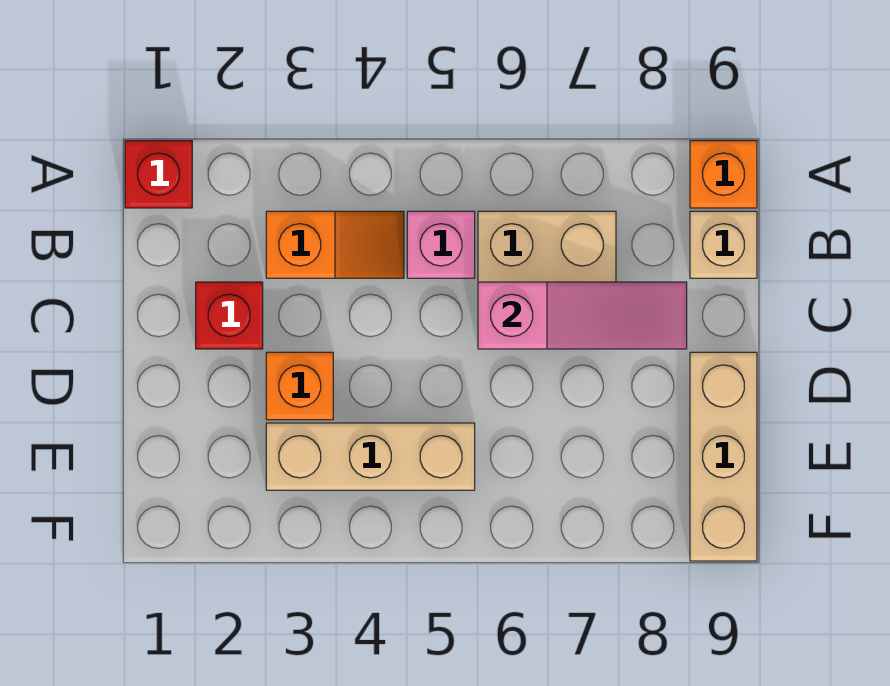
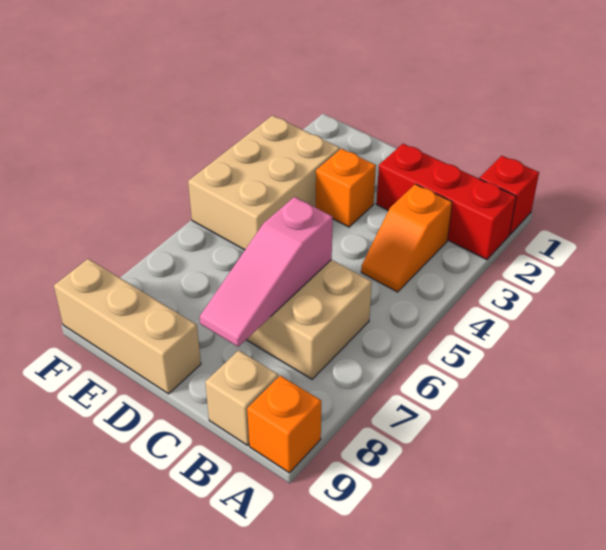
pink 1x1 brick [407,211,475,278] -> none
red 1x1 brick [196,282,263,349] -> red 1x3 brick [376,144,516,260]
tan 1x3 brick [266,423,475,490] -> tan 2x3 brick [188,115,340,250]

